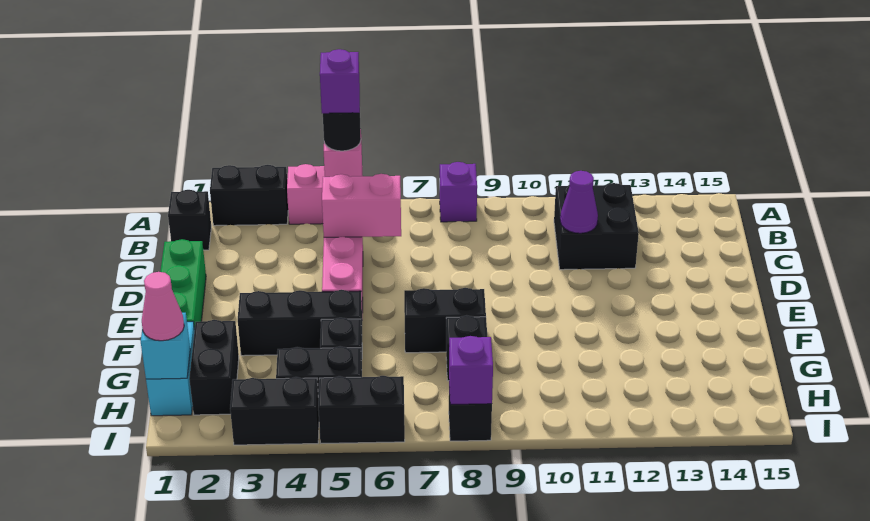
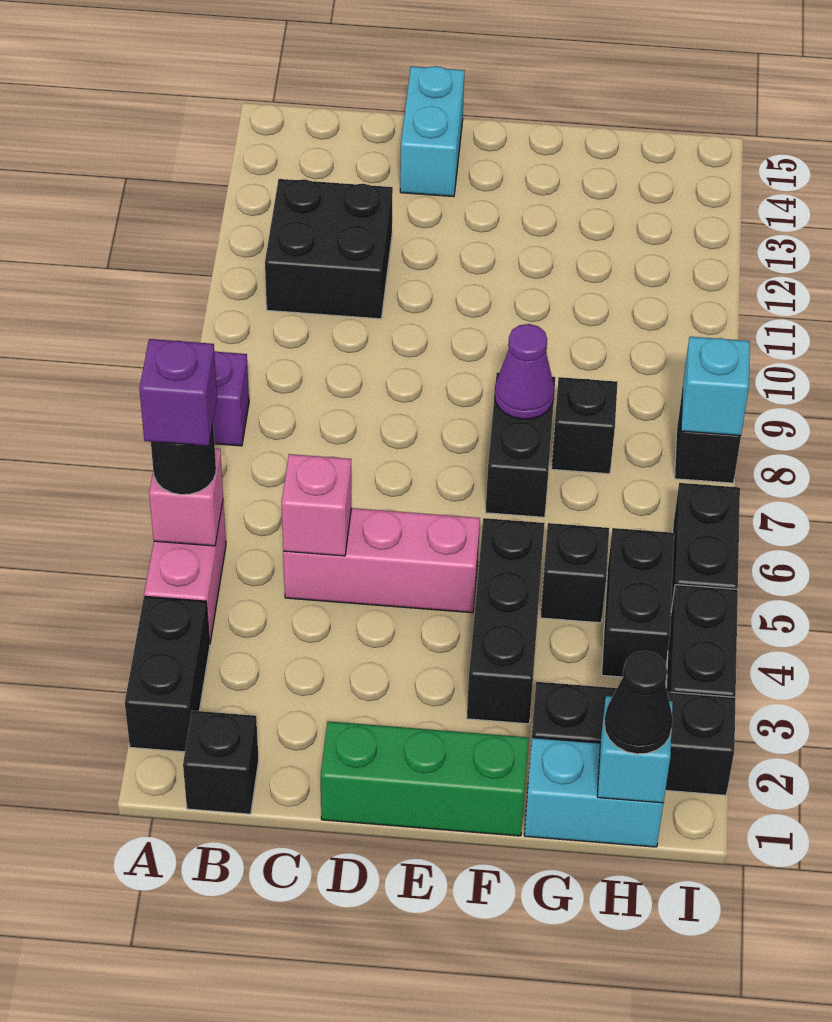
pink 1x2 brick [322,174,401,237] -> pink 1x1 brick [282,454,351,556]
purple 1x1 cone [560,171,598,233] -> purple 1x1 cone moved to [495,324,555,419]
none -> cyan 1x2 brick [400,66,465,197]
black 1x2 brick [189,320,239,415] -> black 1x3 brick [529,682,736,795]
pink 1x1 cone [142,272,184,341] -> black 1x1 cone [604,651,673,754]
purple 1x1 brick [449,336,493,404] -> cyan 1x1 brick [681,337,750,436]

